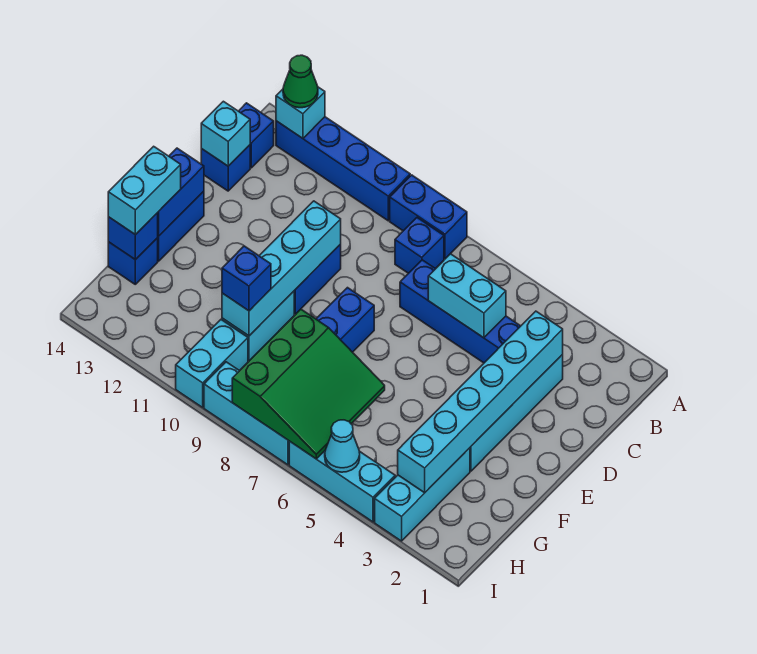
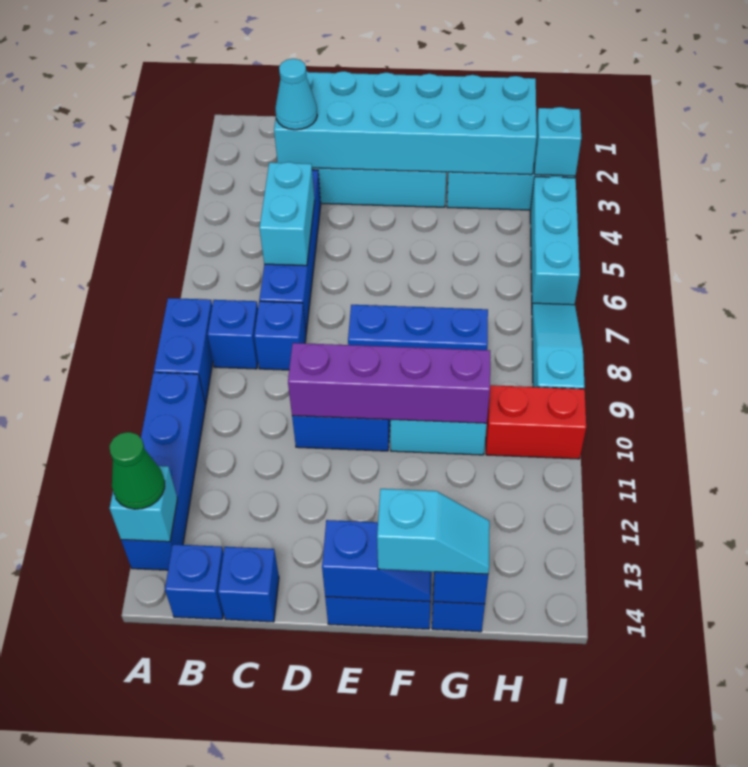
cyan 1x6 brick [398,311,563,493] -> cyan 2x6 brick [274,71,537,175]
cyan 1x1 brick [201,101,250,166] -> cyan 1x1 brick moved to [534,107,581,176]
cyan 1x4 brick [222,201,341,336] -> purple 1x4 brick [288,343,490,423]
blue 1x2 brick [158,148,204,236] -> blue 1x2 slope [322,520,432,602]
cyan 1x2 brick [108,146,181,235] -> cyan 1x2 slope [377,489,490,574]
green 3x3 slope [232,309,385,459] -> none
blue 1x1 brick [222,246,271,311] -> blue 1x1 brick moved to [254,301,306,370]
cyan 1x2 brick [176,320,248,407] -> red 1x2 brick [486,385,586,459]
cyan 1x1 cone [325,420,360,472] -> cyan 1x1 cone moved to [275,59,317,130]
cyan 1x3 brick [204,362,289,465] -> cyan 1x3 slope [532,303,585,389]

